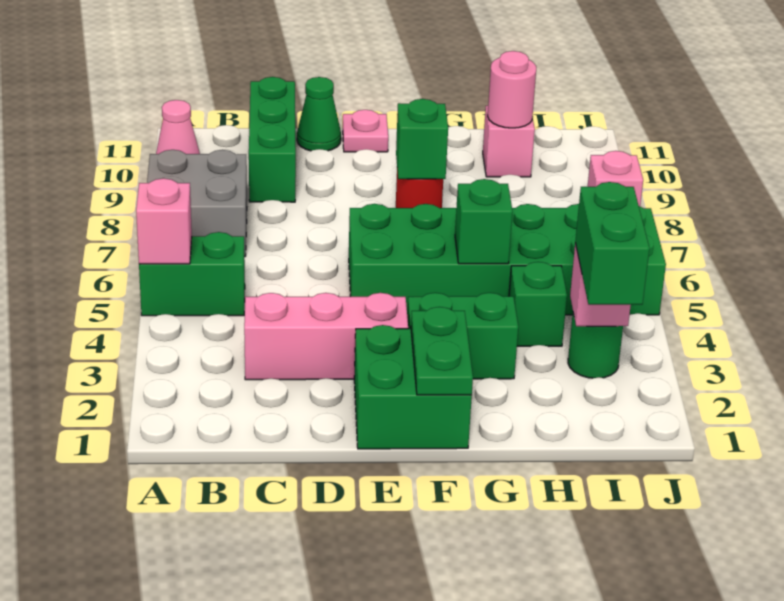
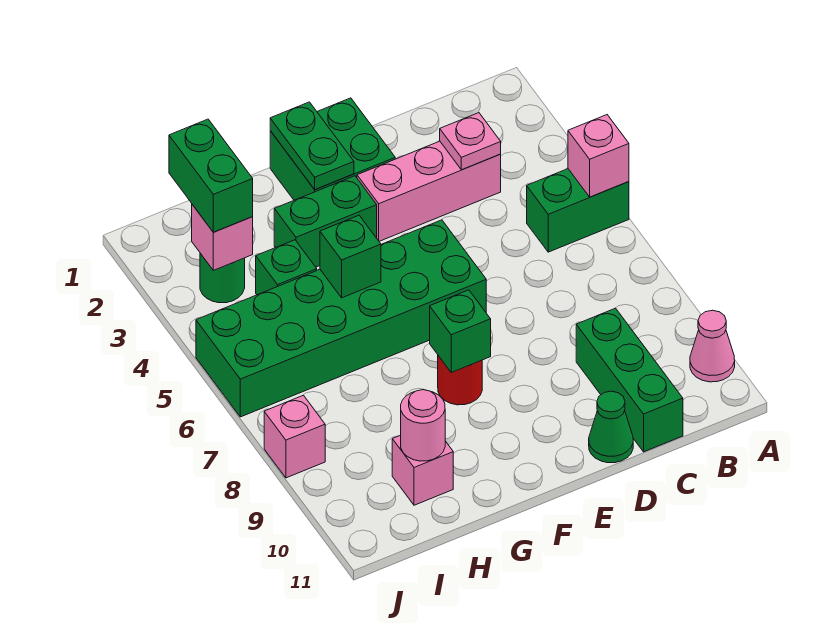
grey 2x2 brick [147,150,247,257] -> none
pink 1x1 plate [343,110,388,152] -> pink 1x1 plate moved to [440,113,501,170]

